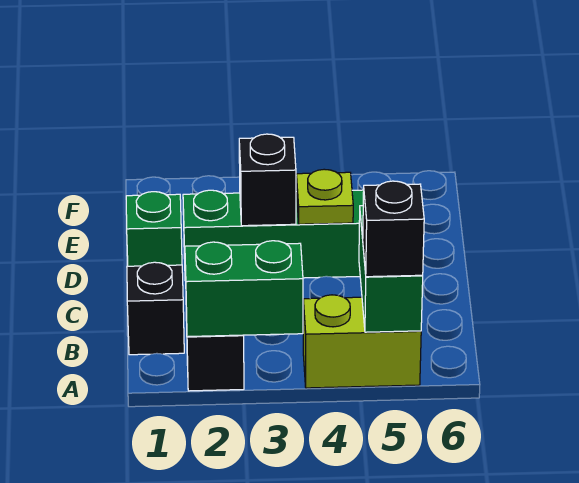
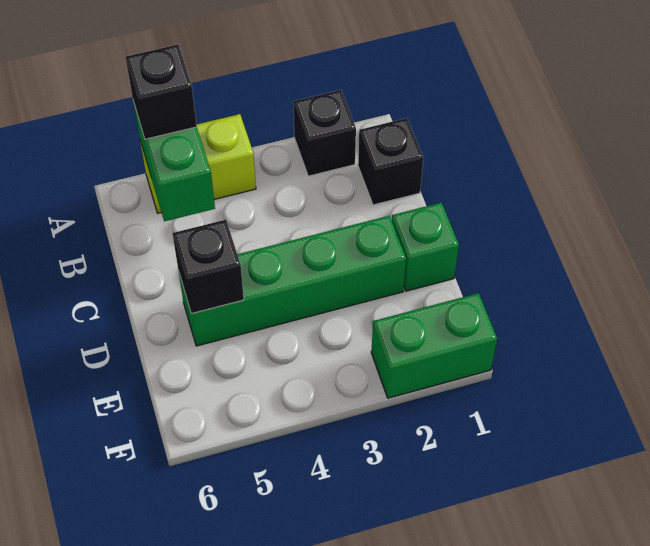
green 1x2 brick [185,241,303,337] -> green 1x2 brick moved to [371,293,497,398]
black 1x1 brick [239,134,296,226] -> black 1x1 brick moved to [172,220,244,314]
lime 1x1 plate [296,169,353,224] -> none

